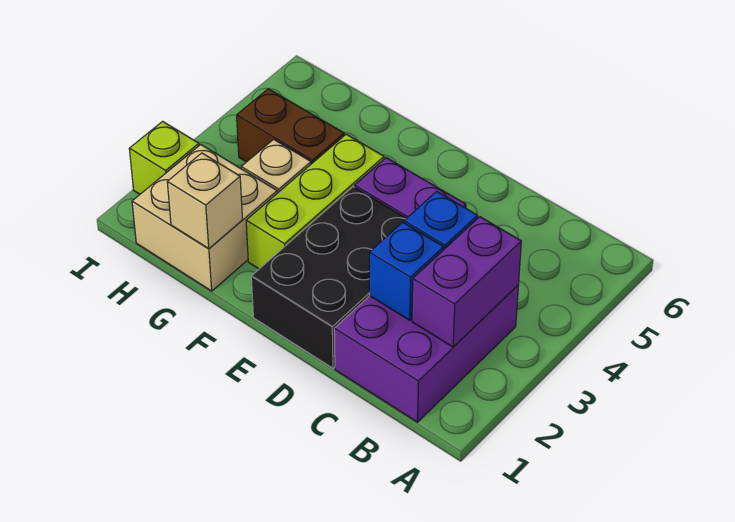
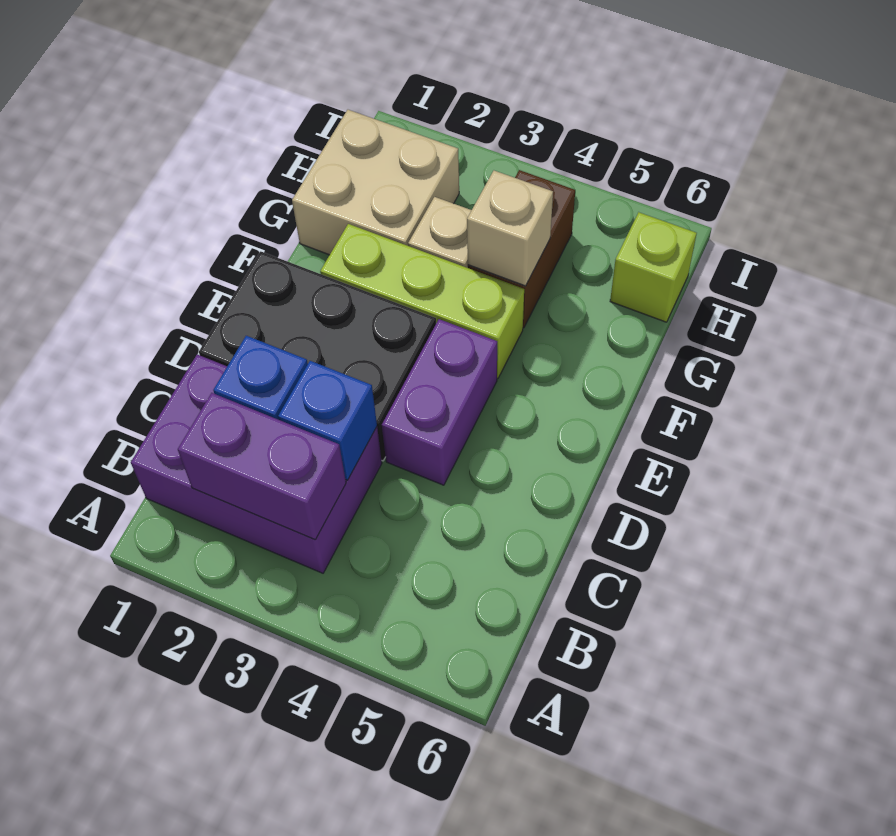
tan 1x1 brick [167,153,243,249] -> tan 1x1 brick moved to [467,171,553,286]
lime 1x1 brick [129,121,199,194] -> lime 1x1 brick moved to [610,212,697,322]

